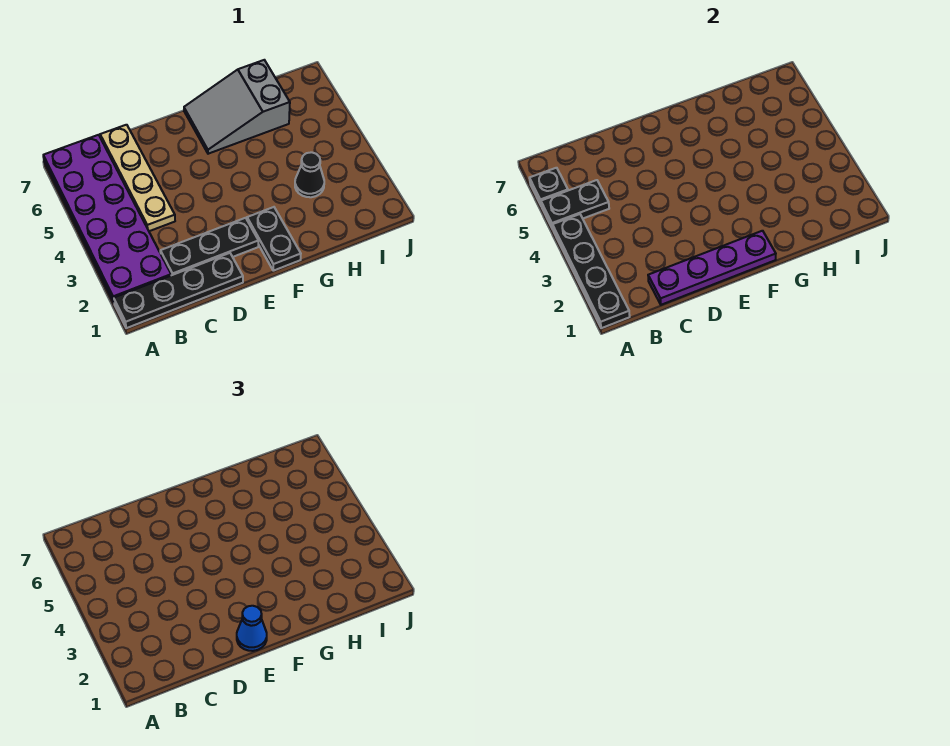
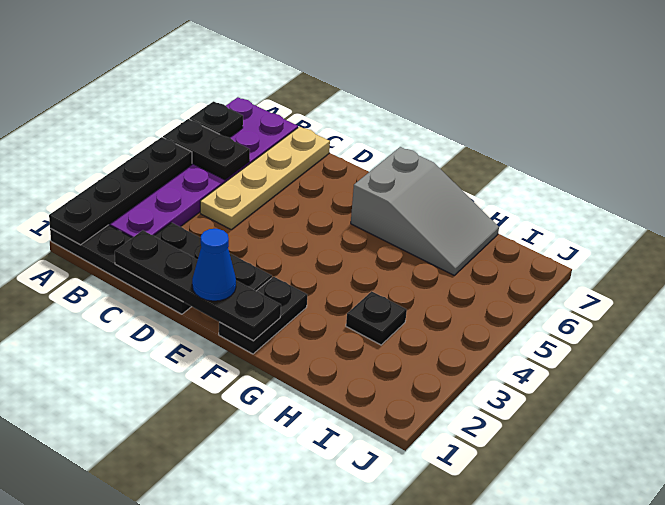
purple 1x4 plate [648,231,776,305] -> black 1x4 plate [115,230,281,341]
grey 2x3 slope [184,60,290,154] -> grey 2x3 slope turned to [351,147,499,275]
black 1x1 cone [295,152,324,197] -> black 1x1 plate [346,291,407,345]

